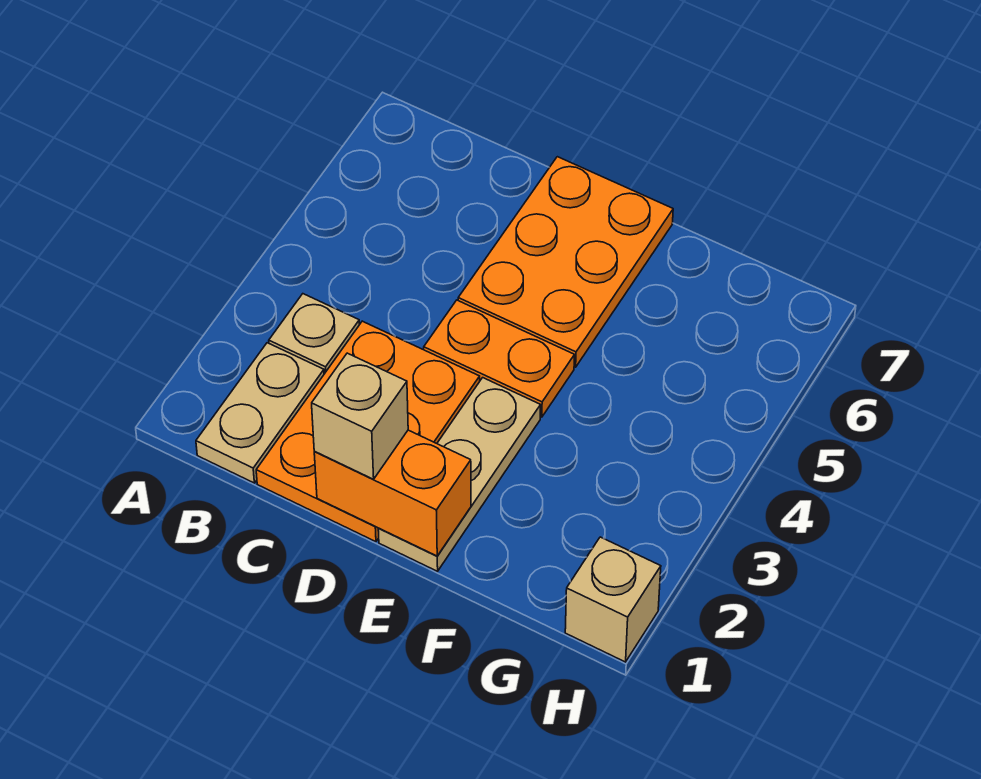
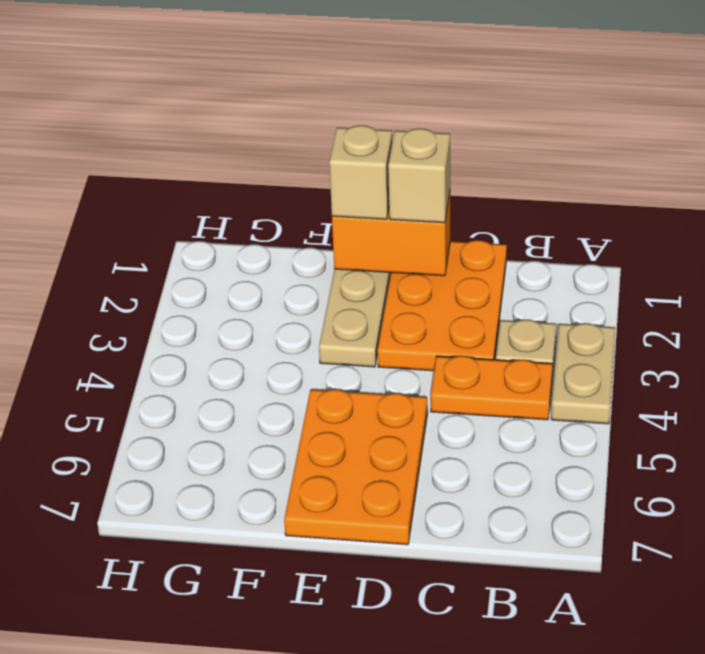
tan 1x2 plate [196,343,324,483] -> tan 1x2 plate moved to [551,323,615,424]
orange 1x2 plate [424,300,574,417] -> orange 1x2 plate moved to [431,356,553,420]
tan 1x1 brick [565,537,661,662] -> tan 1x1 brick moved to [329,125,392,219]

